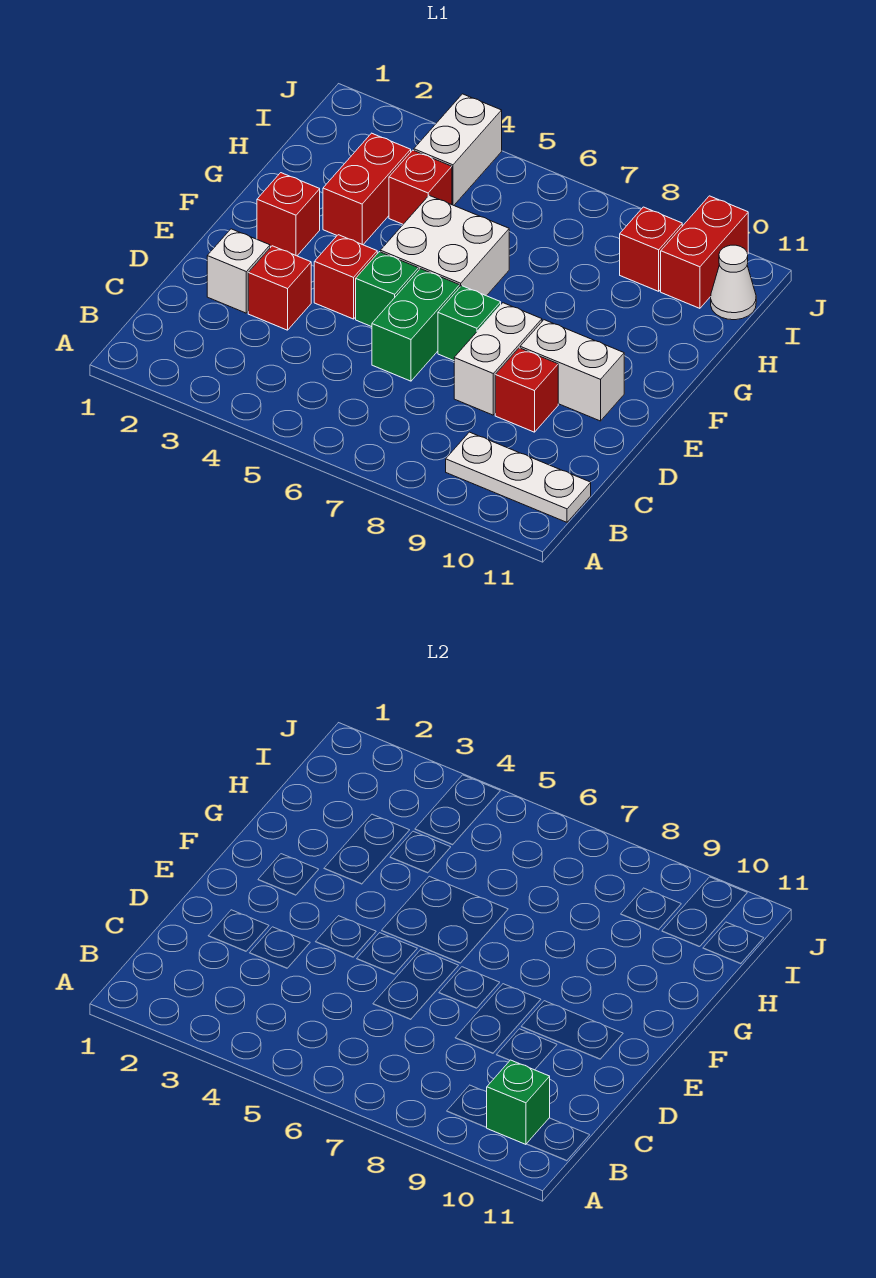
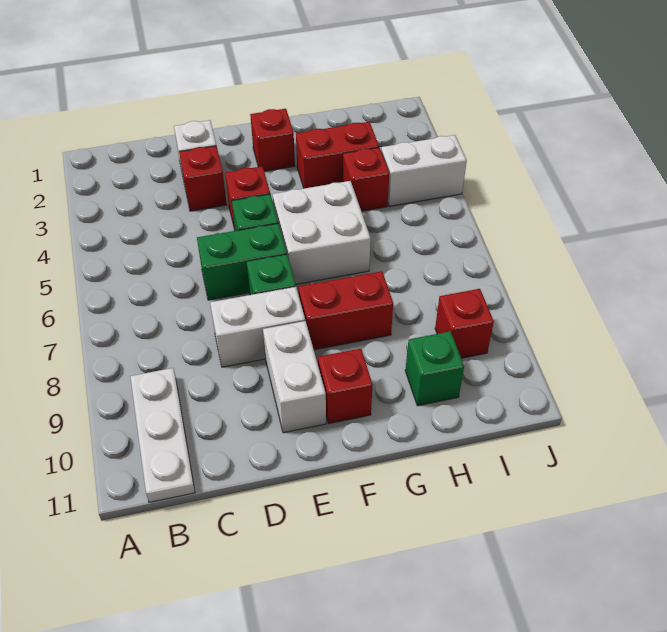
green 1x1 brick [486,1060,550,1144] -> green 1x1 brick moved to [405,331,464,406]
red 1x1 brick [495,348,558,432] -> red 1x1 brick moved to [318,349,373,424]
red 1x2 brick [661,196,748,308] -> red 1x2 brick moved to [298,271,393,350]
white 1x1 cone [711,245,756,320] -> none

